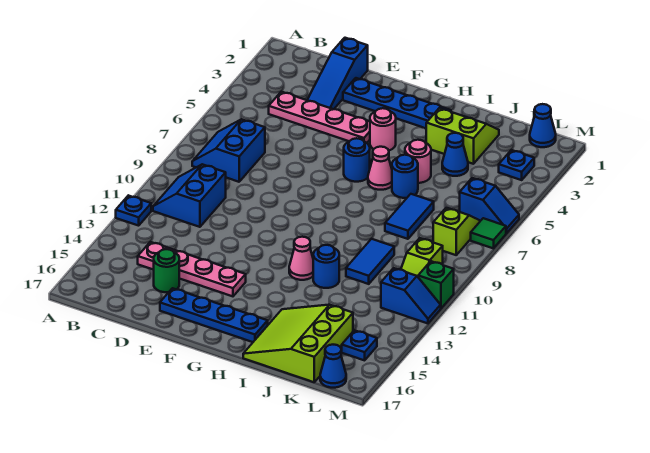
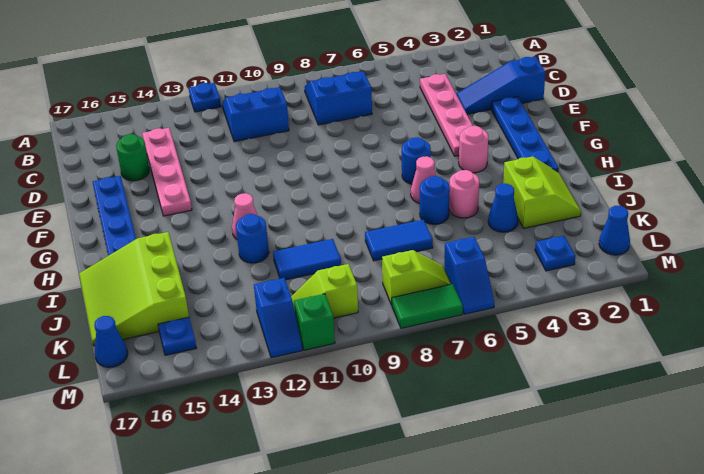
lime 3x3 slope [243,305,353,382] -> lime 3x3 slope turned to [79,232,189,346]
green 1x1 tile [471,218,506,248] -> green 1x2 tile [392,284,463,328]

